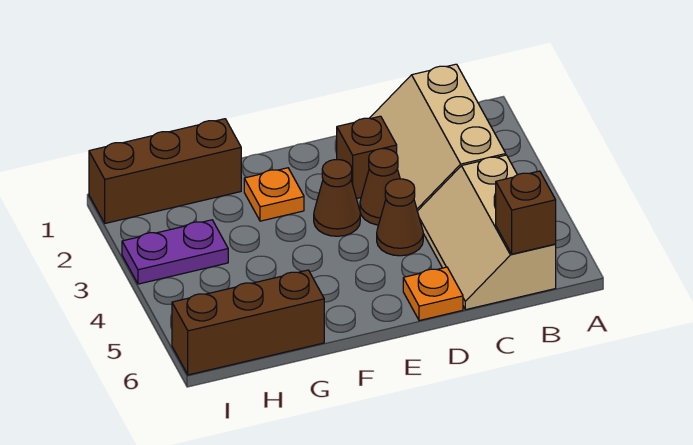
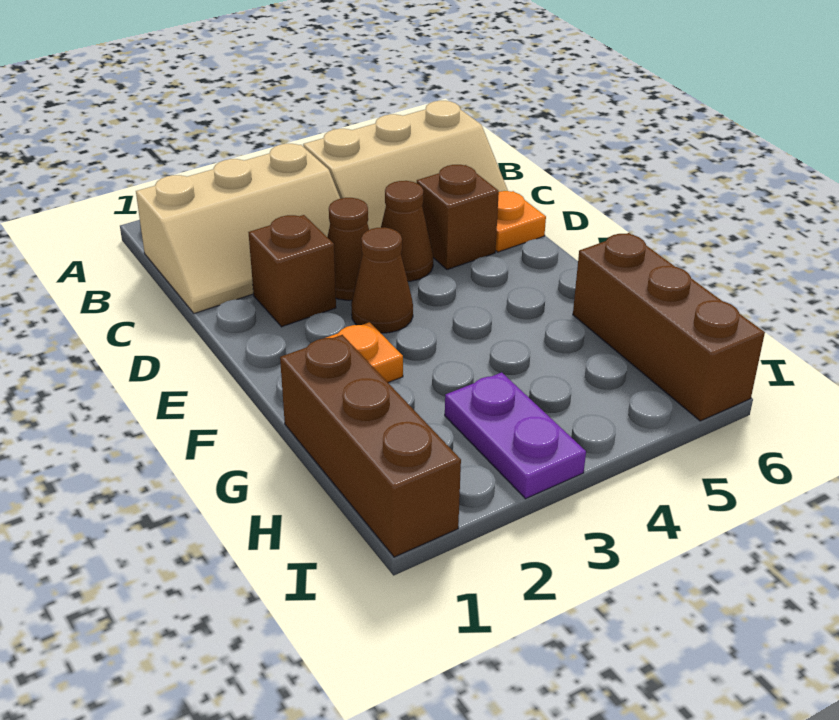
brown 1x1 brick [496,171,556,254] -> brown 1x1 brick moved to [417,165,499,270]

